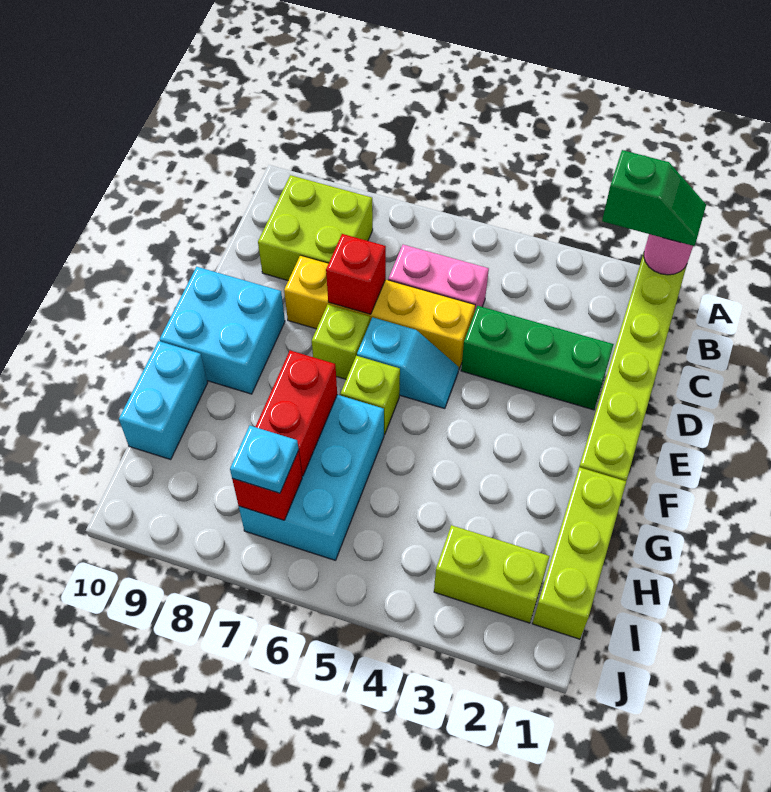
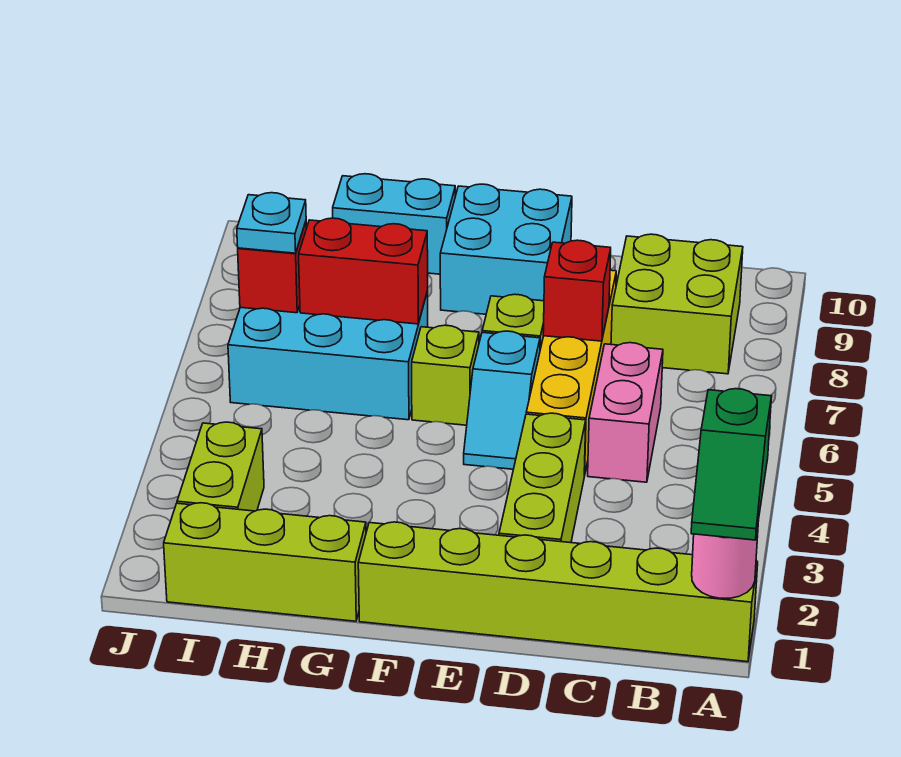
green 1x3 brick [461,306,614,410] -> lime 1x3 brick [499,413,586,543]

